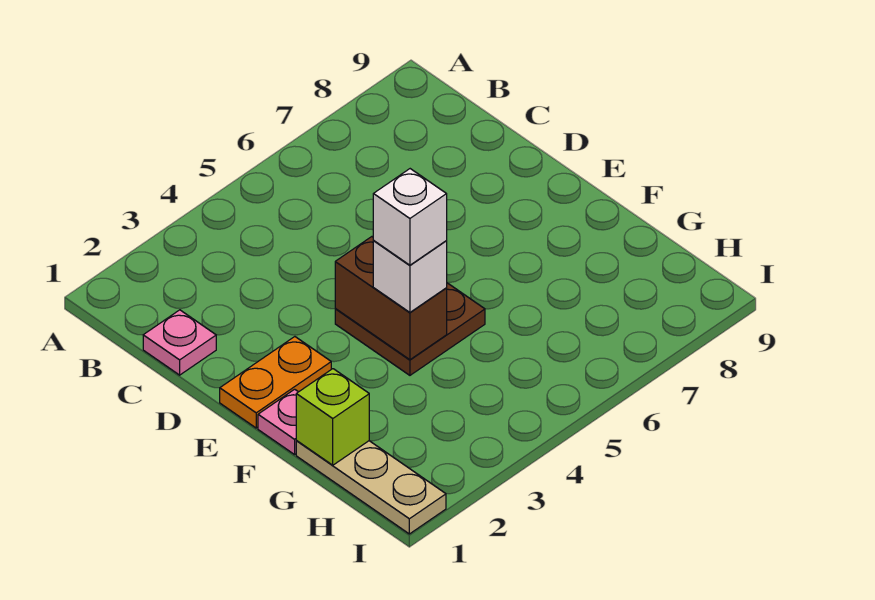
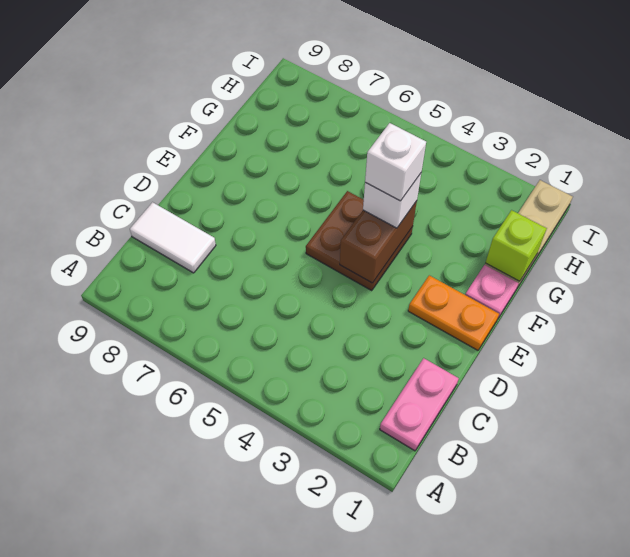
pink 1x1 plate [143,310,216,375] -> pink 1x2 plate [380,358,459,451]
none -> white 1x2 tile [130,202,216,273]

